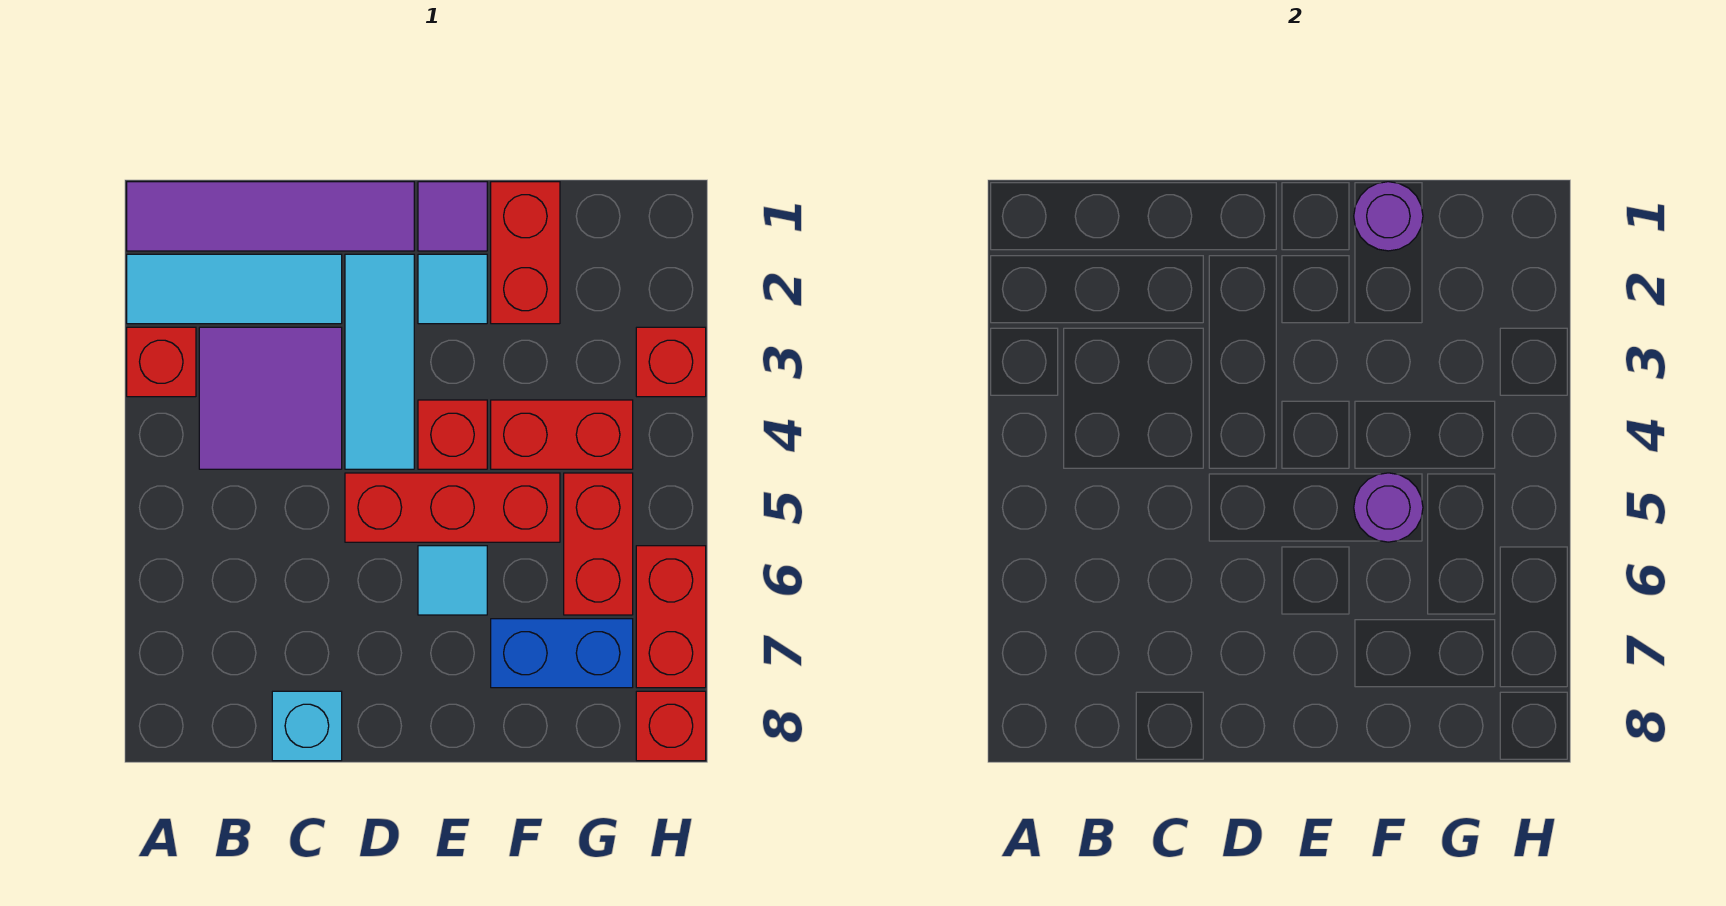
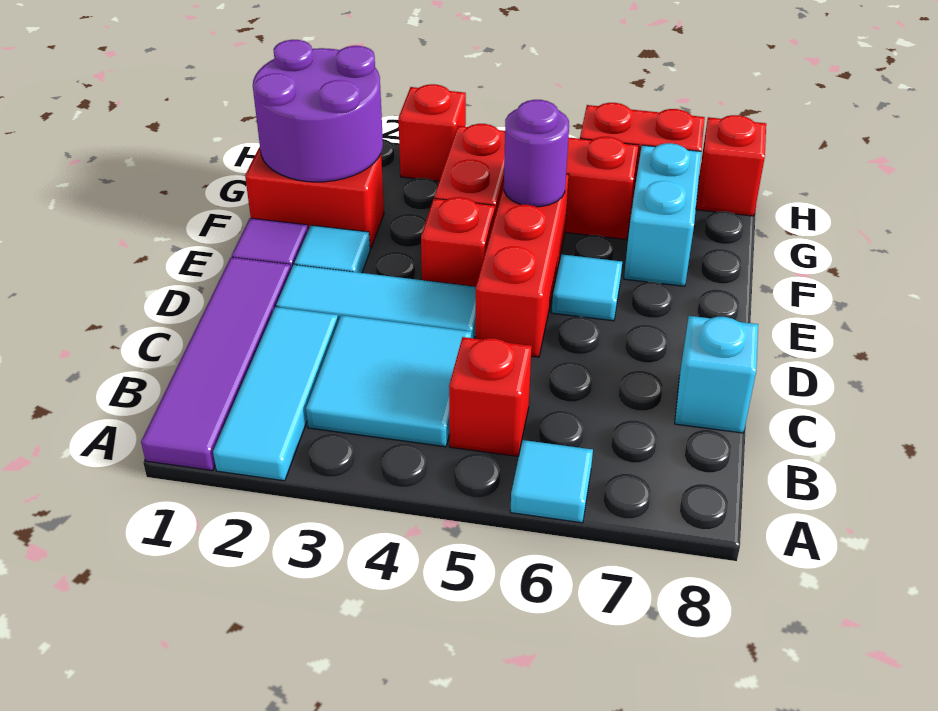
red 1x1 brick [127,327,196,397] -> red 1x1 brick moved to [449,337,532,456]
none -> cyan 1x1 tile [510,440,593,523]
purple 2x2 tile [199,327,342,469] -> cyan 2x2 tile [306,315,472,447]
purple 1x1 round brick [1354,182,1423,251] -> purple 2x2 round brick [253,40,383,182]
blue 1x2 brick [491,619,633,688] -> cyan 1x2 brick [624,143,701,286]

